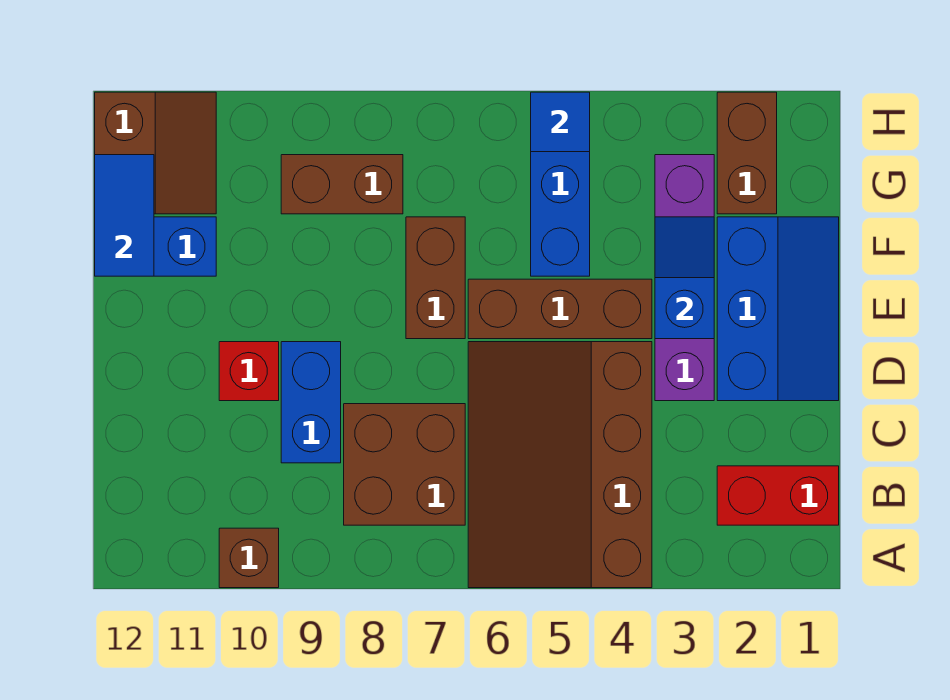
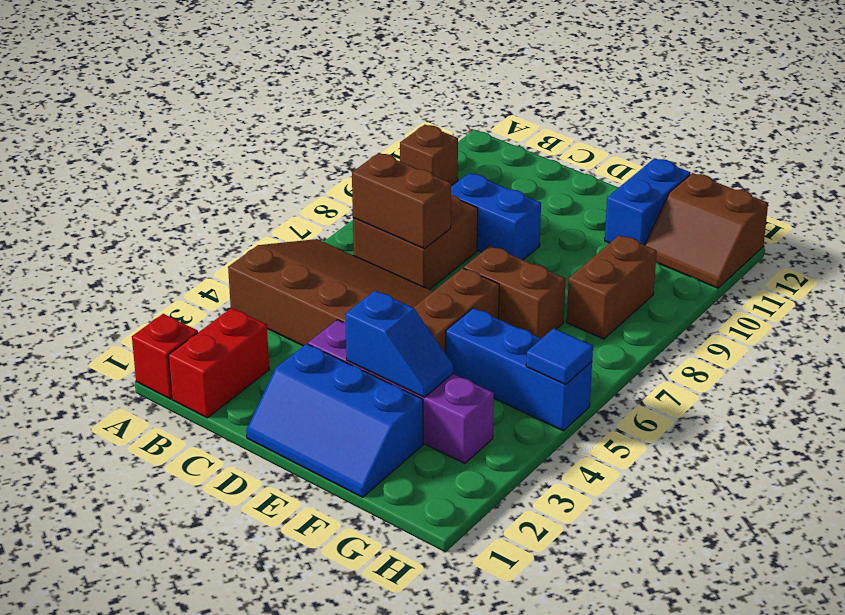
red 1x1 brick [219,342,279,401] -> red 1x1 brick moved to [132,314,198,399]
blue 1x2 tile [95,155,154,276] -> none
brown 1x2 brick [717,92,777,214] -> brown 1x2 brick moved to [352,153,451,249]

